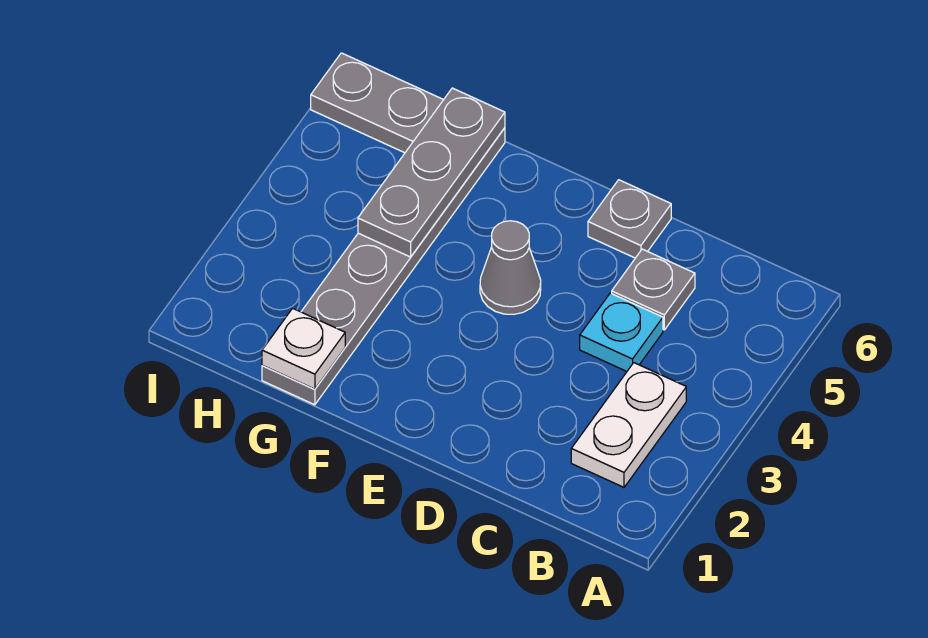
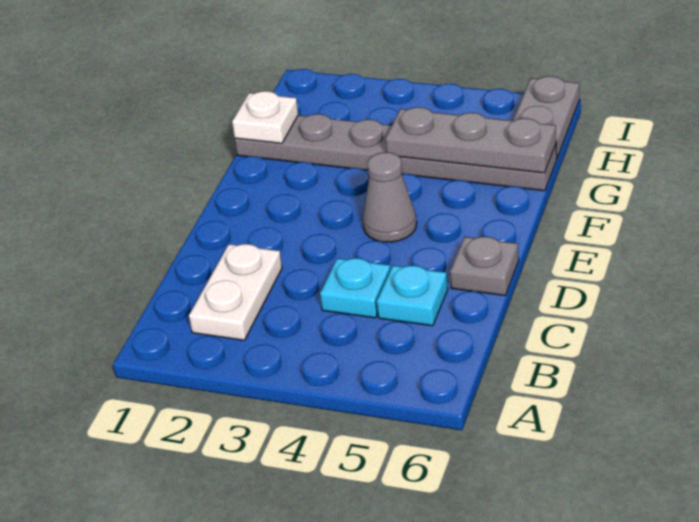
white 1x2 plate [571,363,686,487] -> white 1x2 plate turned to [189,244,282,340]
grey 1x1 plate [612,249,695,330] -> cyan 1x1 plate [377,265,448,326]

